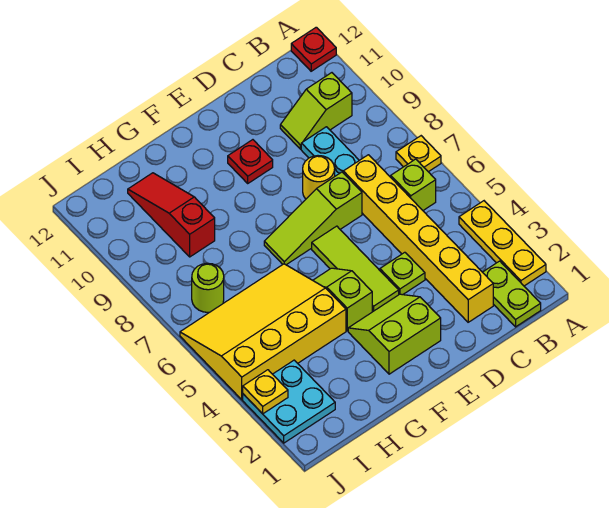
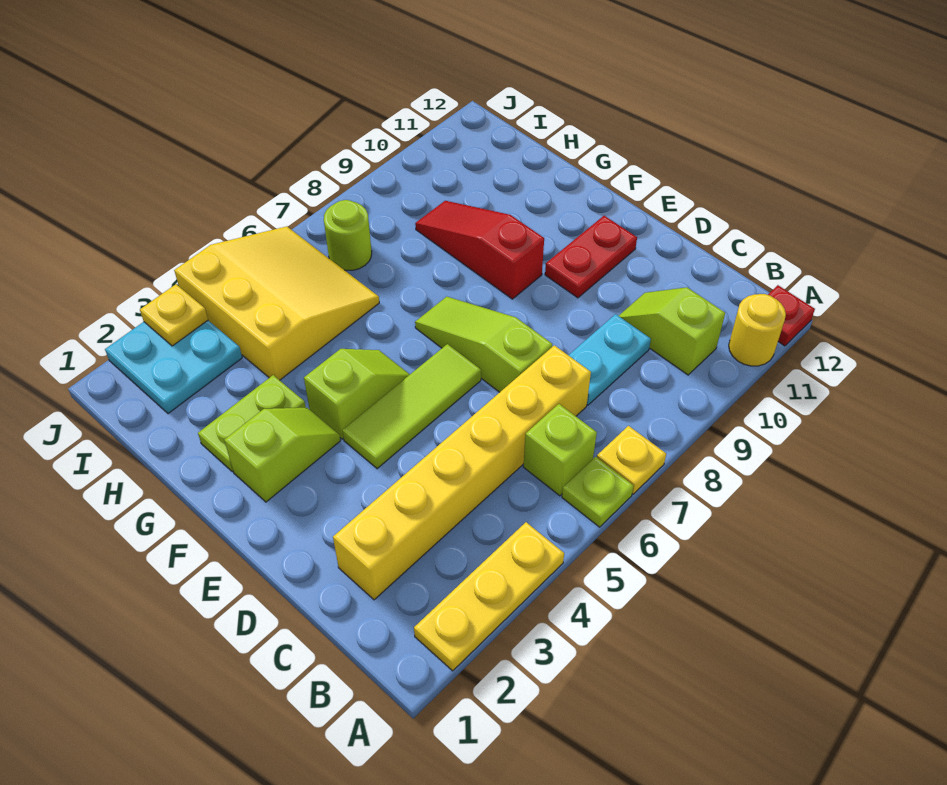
lime 1x2 plate [483,261,541,327] -> lime 1x2 plate moved to [198,375,306,472]
lime 1x1 plate [380,252,425,295] -> lime 1x1 plate moved to [562,457,633,527]
yellow 1x1 round brick [303,156,335,199] -> yellow 1x1 round brick moved to [729,294,786,366]
lime 2x2 slope [348,294,441,374] -> lime 1x2 slope [224,408,340,502]
red 1x1 plate [228,140,273,183] -> red 1x2 plate [545,216,637,298]
yellow 3x4 slope [180,264,346,400] -> yellow 3x3 slope [174,226,379,380]
red 1x3 slope [128,173,215,257] -> red 1x3 slope turned to [415,201,544,299]

